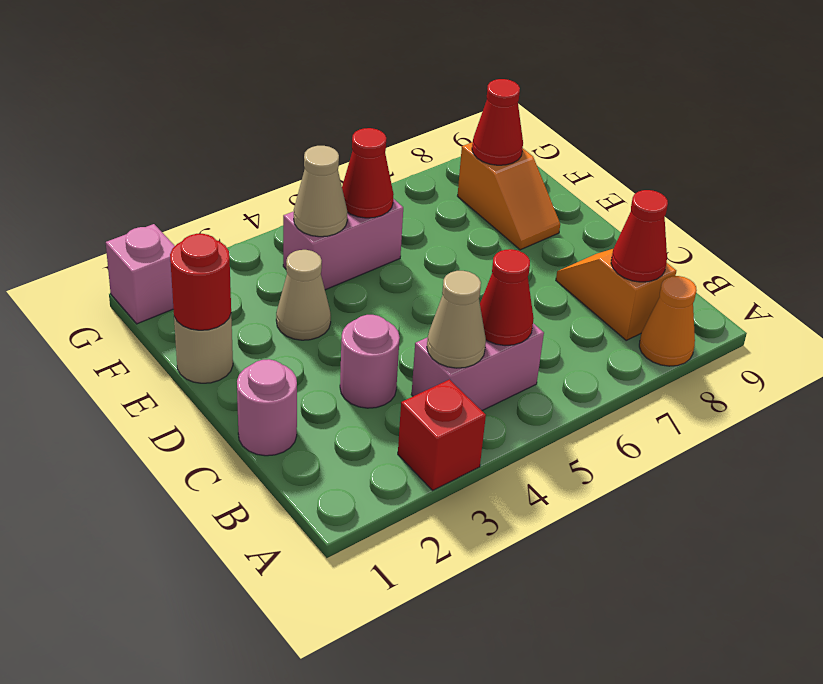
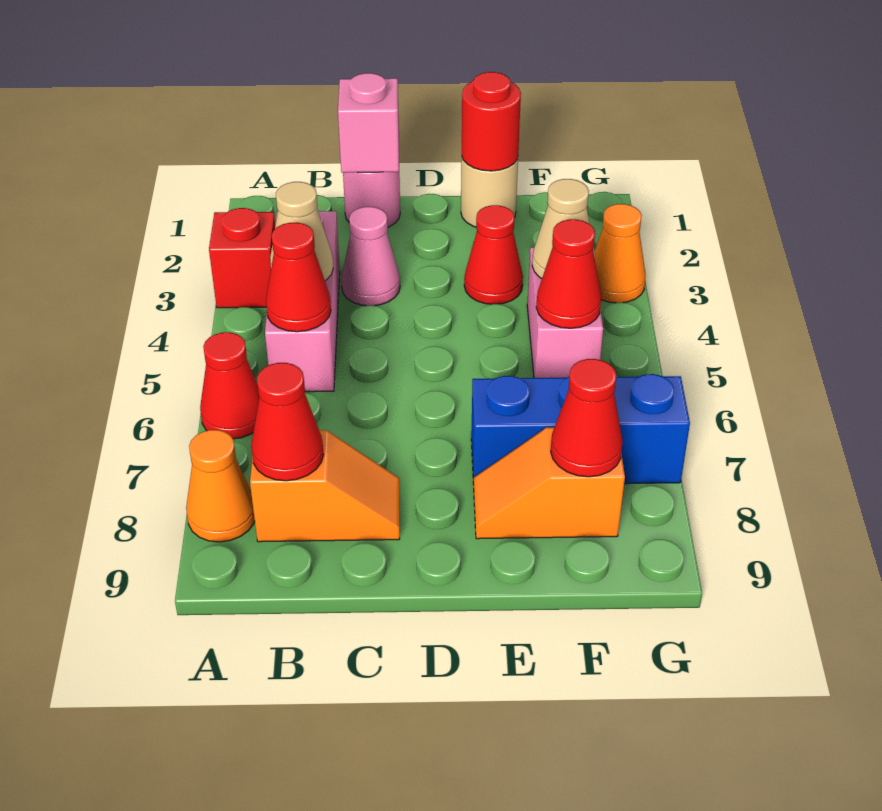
none -> red 1x1 cone [200,332,259,439]
pink 1x2 brick [411,323,544,411] -> pink 1x3 brick [265,211,340,392]
pink 1x1 round brick [340,315,400,408] -> pink 1x1 cone [341,207,400,306]
tan 1x1 cone [276,250,331,340] -> red 1x1 cone [464,205,523,304]
none -> blue 1x3 brick [471,374,690,484]
pink 1x1 brick [106,224,175,324] -> pink 1x1 brick moved to [338,73,399,173]
none -> orange 1x1 cone [595,204,646,303]

